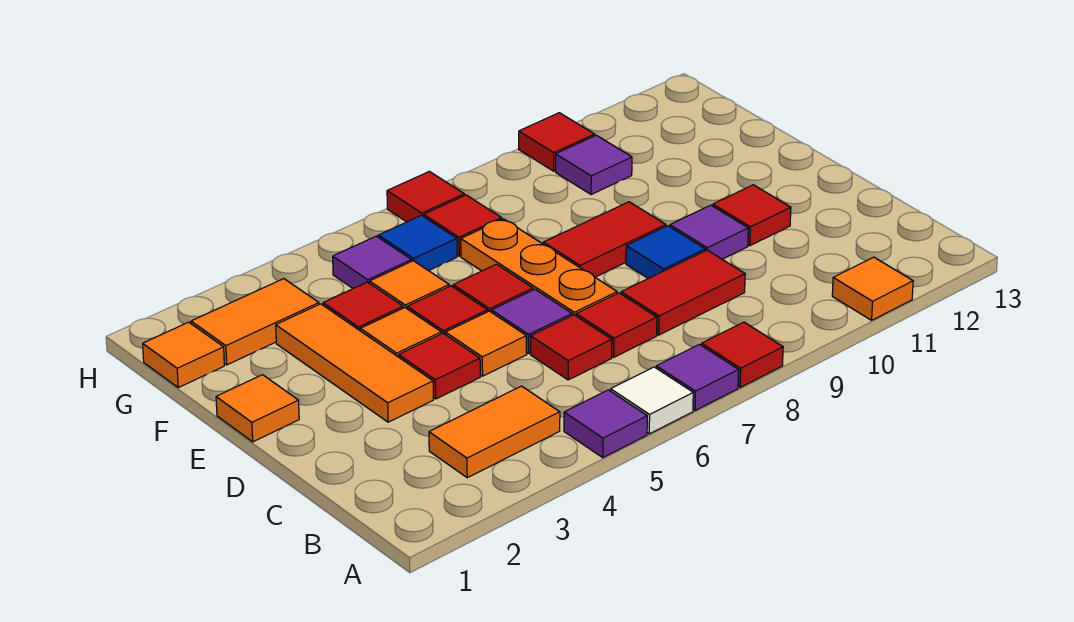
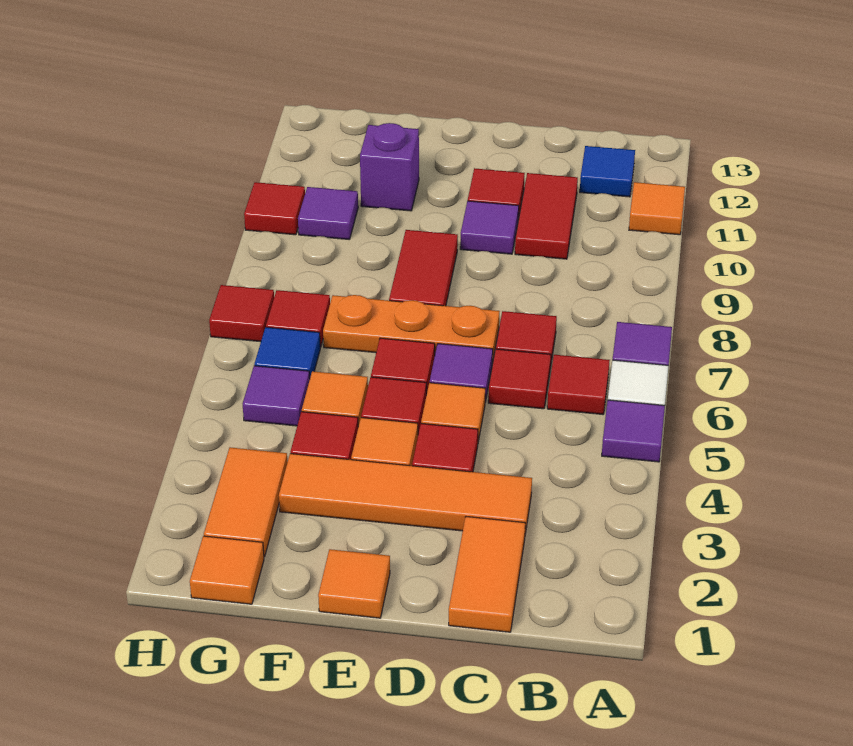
red 1x1 tile [701,322,783,388] -> red 1x1 tile moved to [547,355,610,414]
orange 1x2 tile [429,386,560,478] -> orange 1x2 tile moved to [449,517,525,632]
red 1x2 tile [621,250,745,335] -> red 1x2 tile moved to [515,173,578,259]
orange 1x3 tile [276,304,433,422] -> orange 1x4 tile [279,454,532,534]
blue 1x1 tile [626,226,705,279] -> blue 1x1 tile moved to [580,146,635,197]
none -> purple 1x1 brick [360,123,419,211]

